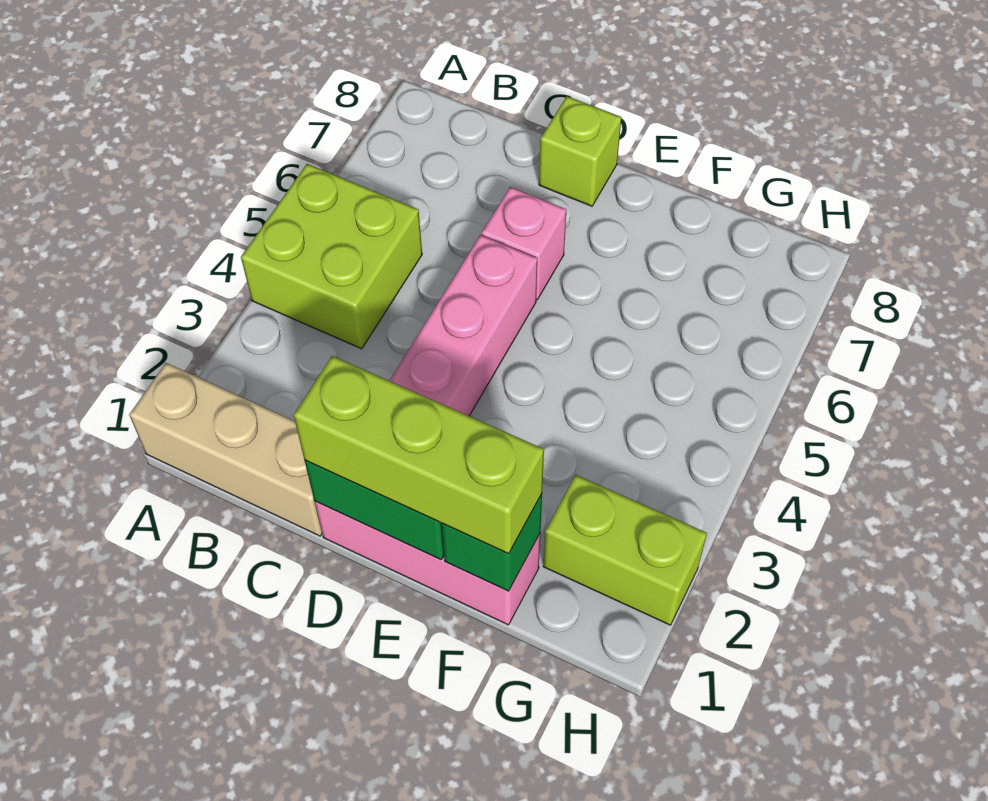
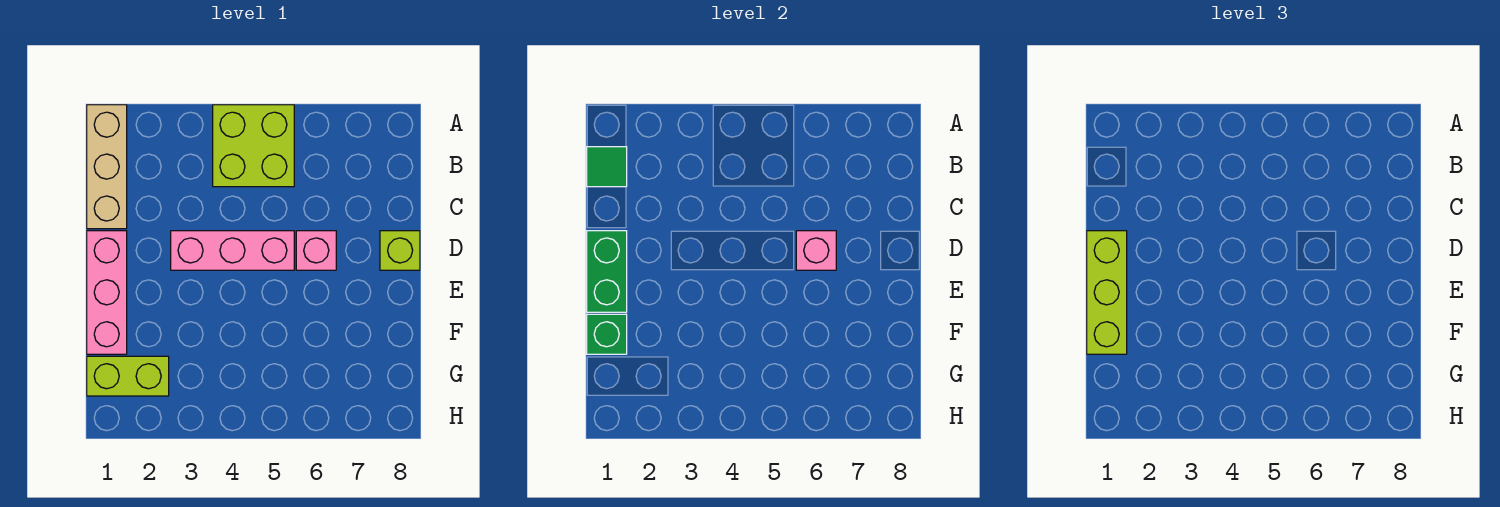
none -> green 1x1 tile [587,147,627,187]
none -> pink 1x1 brick [796,231,836,270]
lime 1x2 brick [543,475,707,625] -> lime 1x2 brick turned to [87,356,169,396]

